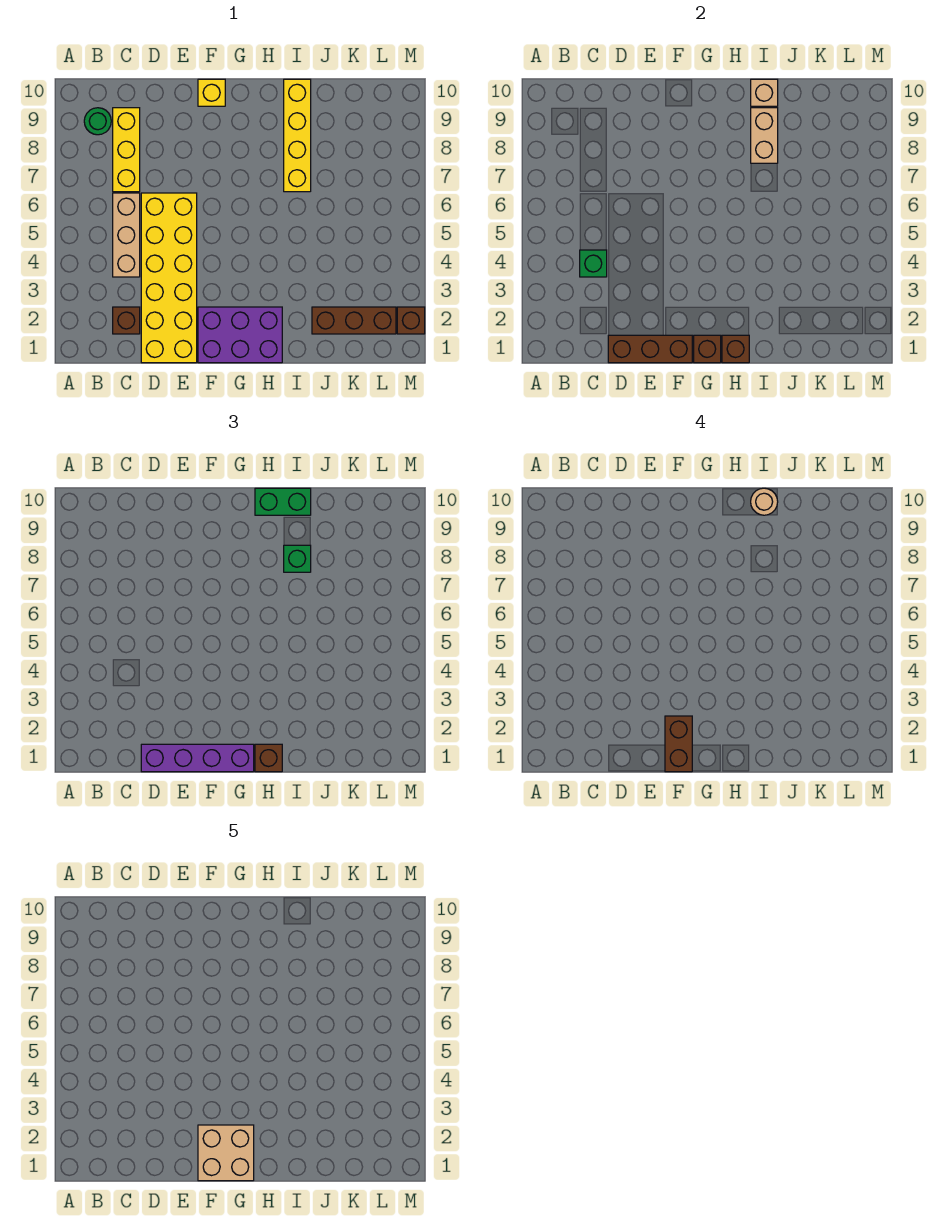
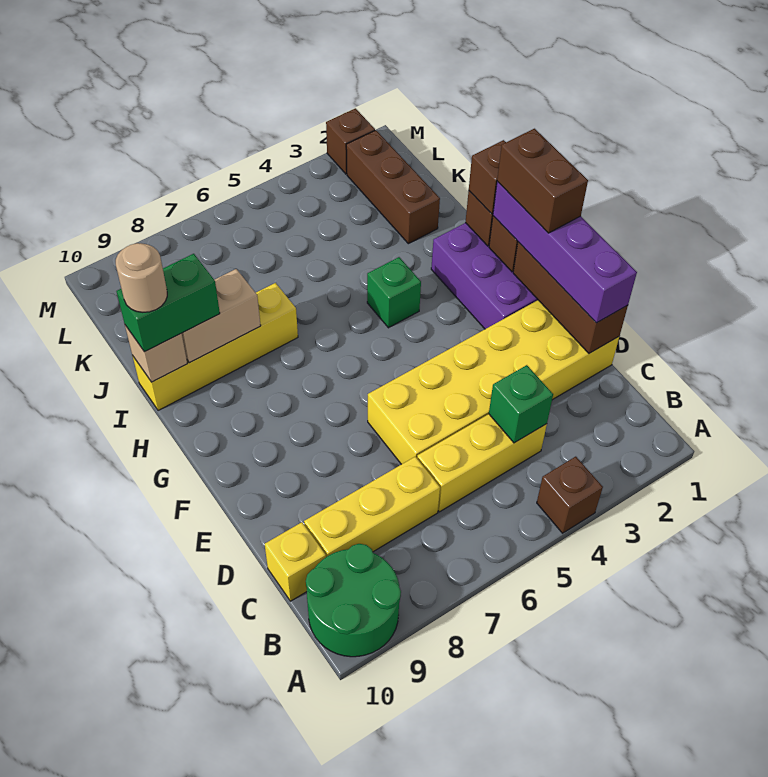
green 1x1 round brick [84,108,111,135] -> green 2x2 round brick [306,544,401,657]
brown 1x1 brick [113,307,140,334] -> brown 1x1 brick moved to [537,457,603,533]
tan 1x3 brick [113,193,140,277] -> yellow 1x3 brick [417,414,547,512]
brown 1x2 brick [665,716,692,772] -> brown 1x2 brick turned to [497,129,588,233]
tan 2x2 brick [198,1125,254,1181] -> none
yellow 1x1 brick [198,79,225,106] -> yellow 1x1 brick moved to [265,522,326,601]
green 1x2 brick [255,488,311,515] -> green 1x2 brick turned to [117,254,220,352]
green 1x1 brick [284,545,311,572] -> green 1x1 brick moved to [367,257,421,328]

